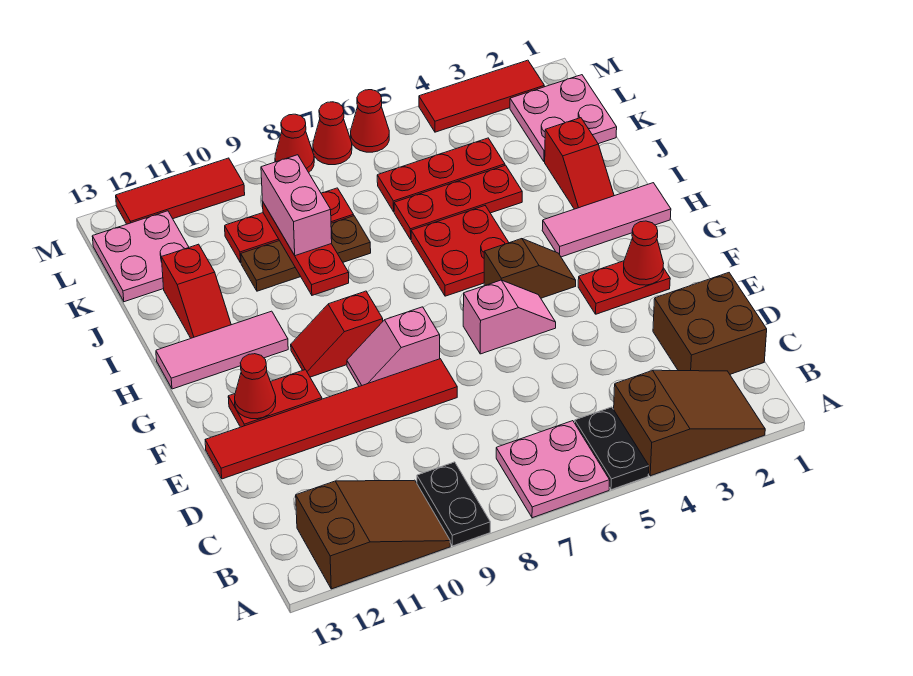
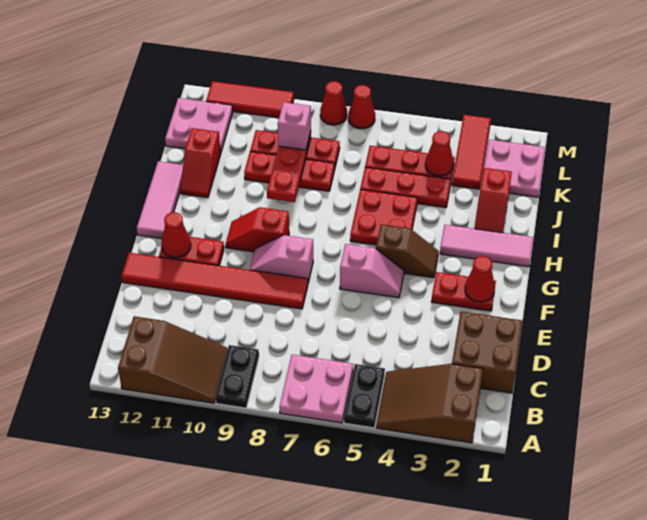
brown 2x3 slope [614,370,765,476] -> brown 2x3 slope turned to [376,364,483,443]
pink 1x3 tile [156,311,288,389] -> pink 1x3 tile turned to [137,161,183,239]
brown 1x3 plate [241,216,371,291] -> red 1x3 plate [244,152,335,191]
pink 1x2 brick [261,155,332,256] -> pink 1x1 brick [278,102,311,150]
red 1x3 tile [419,60,544,132] -> red 1x3 tile turned to [452,115,491,189]
red 1x1 cone [351,90,389,152] -> red 1x1 cone moved to [425,131,453,176]

